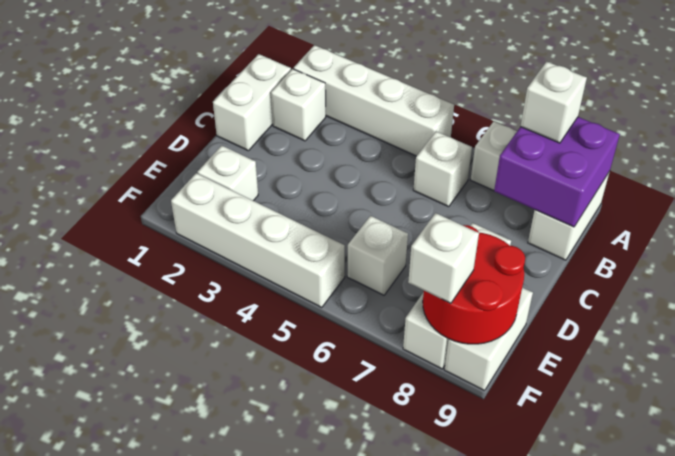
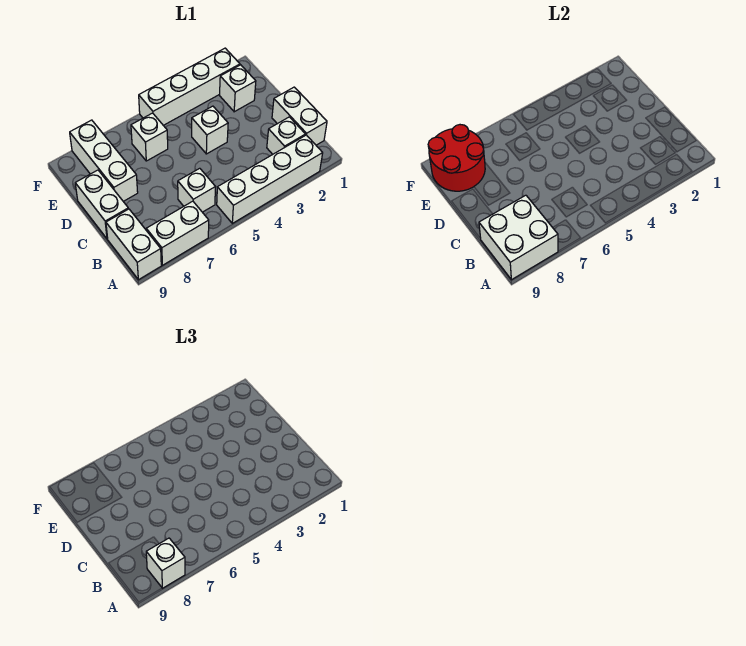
purple 2x2 brick [494,117,620,227] -> white 2x2 brick [479,195,558,280]
white 1x2 brick [444,287,533,391] -> white 1x2 brick moved to [75,170,128,239]
white 1x1 brick [408,213,479,304] -> white 1x1 brick moved to [192,106,228,154]

